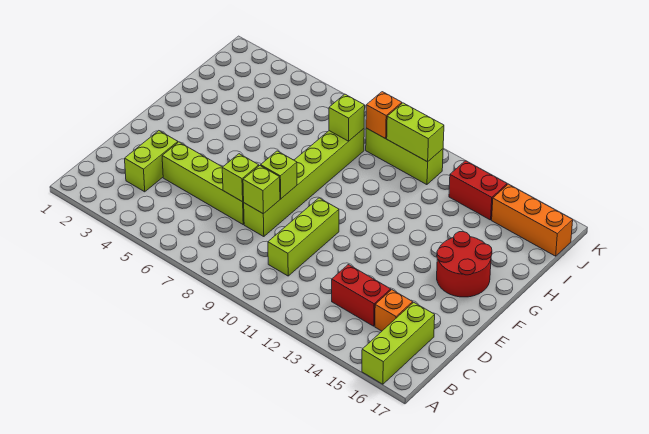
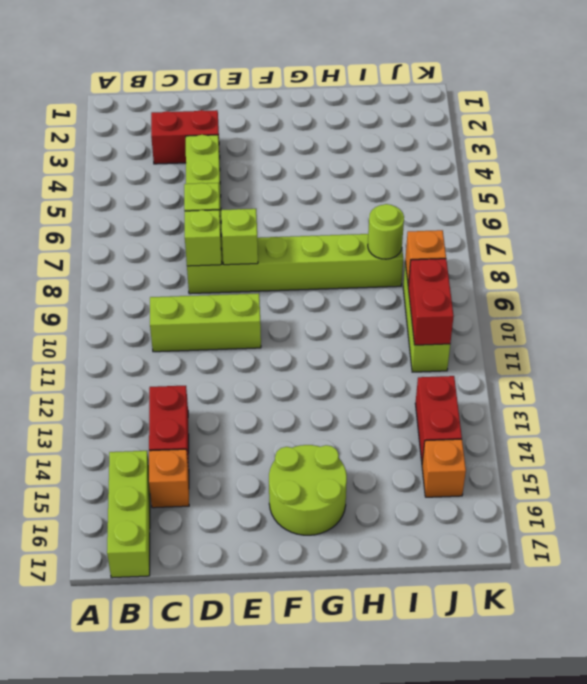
lime 1x3 brick [362,302,435,384] -> lime 1x3 brick turned to [107,451,150,578]
lime 1x2 brick [125,131,178,192] -> red 1x2 brick [151,110,220,164]
red 2x2 round brick [437,232,492,297] -> lime 2x2 round brick [269,445,347,535]
lime 1x1 brick [329,94,365,141] -> lime 1x1 round brick [368,204,404,259]
lime 1x2 brick [387,103,444,162] -> red 1x2 brick [408,259,454,345]
orange 1x3 brick [492,184,573,256] -> orange 1x1 brick [422,439,466,497]

